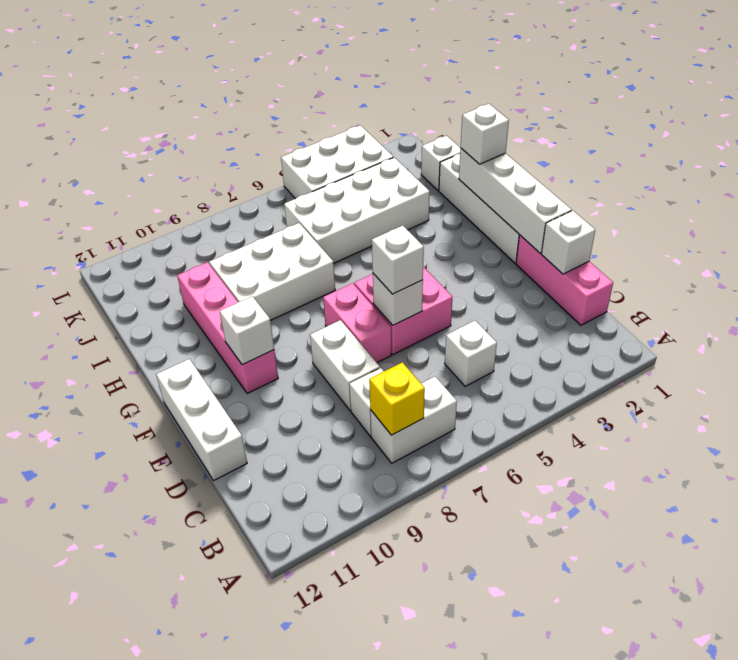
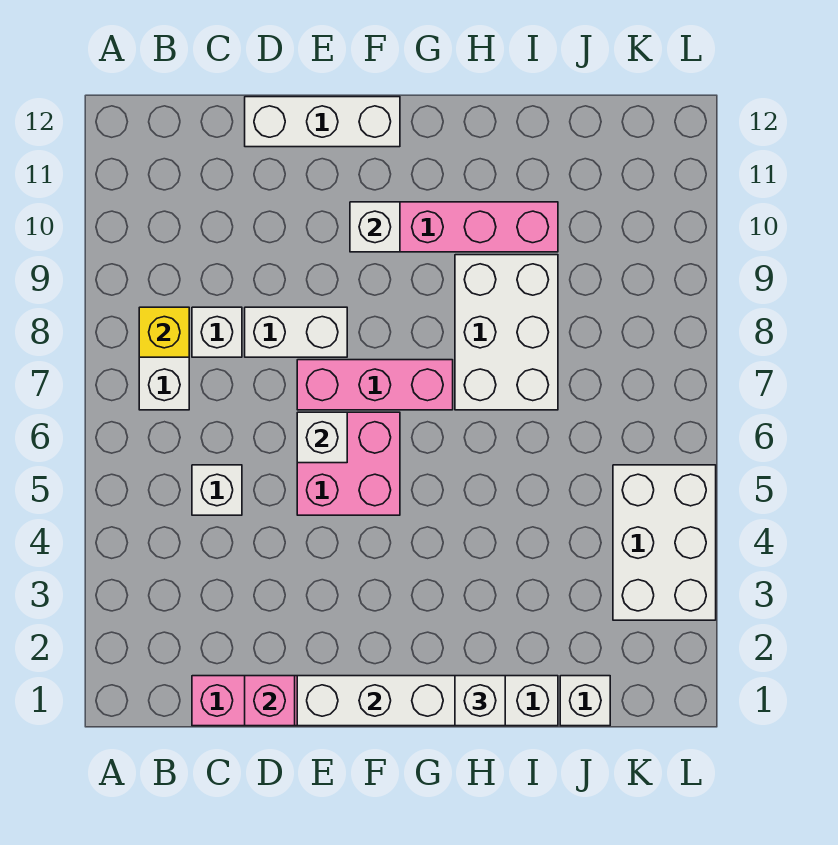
white 1x1 brick [541,211,595,274] -> pink 1x1 brick [245,676,295,726]
white 1x1 brick [372,226,424,294] -> none
pink 1x2 brick [323,283,391,363] -> pink 1x3 brick [297,360,453,410]
white 2x4 brick [284,157,430,263] -> none

